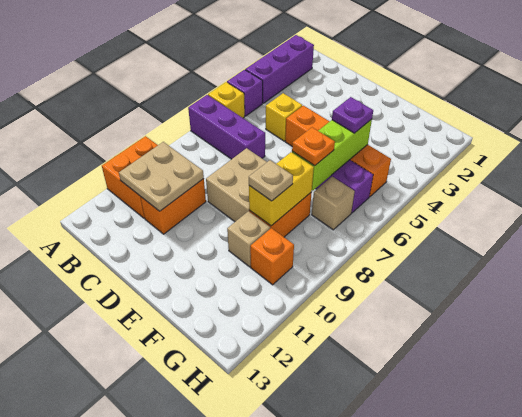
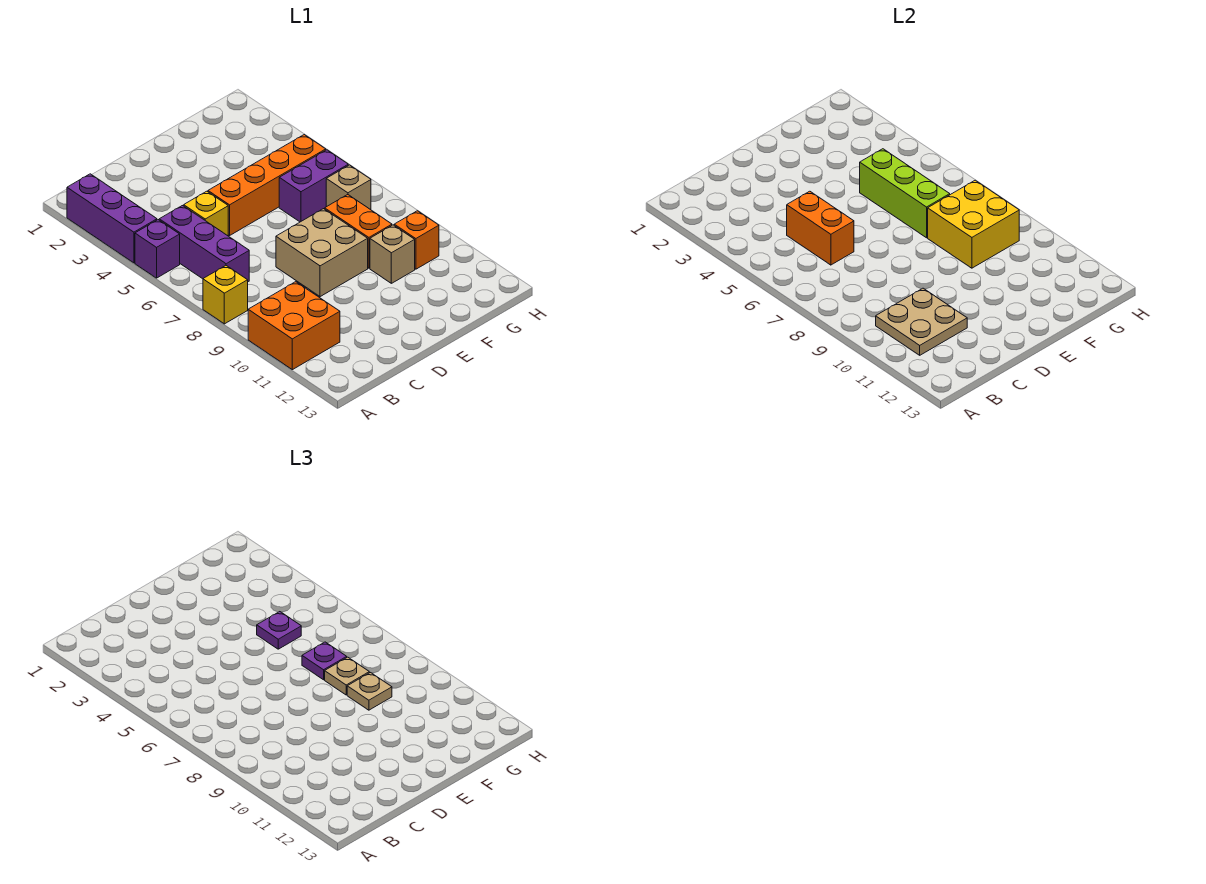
yellow 1x1 brick [208,82,245,118] -> yellow 1x1 brick moved to [203,266,248,324]
purple 1x3 brick [188,95,265,159] -> purple 1x3 brick turned to [159,206,249,282]
orange 1x2 brick [140,179,206,234] -> orange 1x2 brick moved to [787,191,854,265]
orange 1x1 plate [292,127,335,166] -> purple 1x1 plate [302,642,347,680]
yellow 1x2 brick [249,152,314,226] -> yellow 2x2 brick [928,180,1019,268]
none -> tan 1x1 plate [325,657,369,695]

